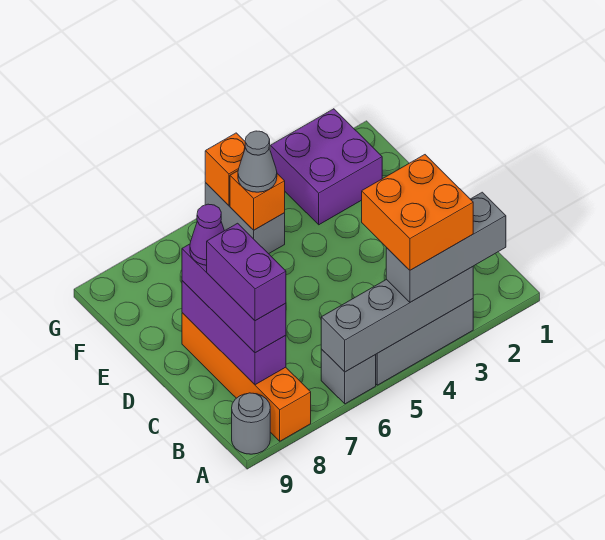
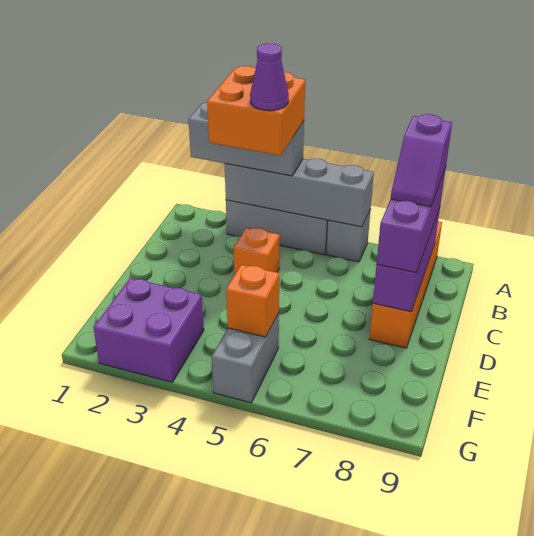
grey 1x1 round brick [232,393,270,454] -> none
purple 1x2 brick [207,223,286,321] -> purple 1x2 slope [391,114,452,207]
purple 1x1 cone [190,204,224,265] -> purple 1x1 cone moved to [250,43,289,111]
grey 1x1 cone [238,131,277,192] -> none
orange 1x1 brick [205,133,245,205] -> orange 1x1 brick moved to [234,228,280,275]

